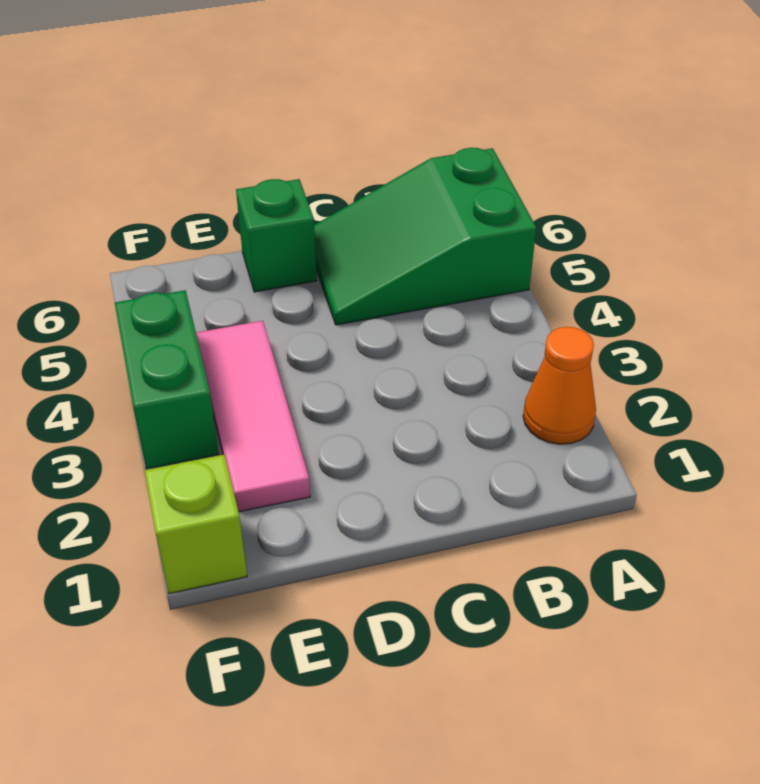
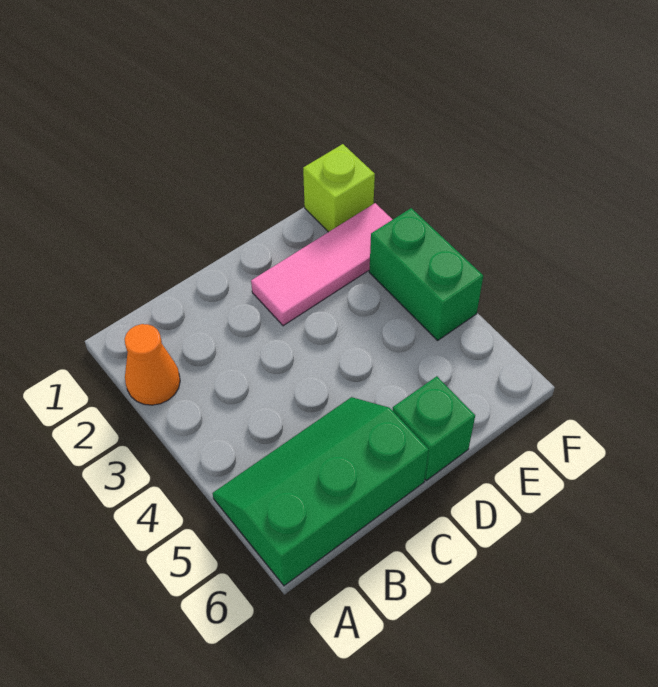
green 2x3 slope [314,148,536,325] -> green 2x3 slope turned to [212,397,429,586]
pink 1x3 tile [196,321,310,512] -> pink 1x3 tile turned to [251,203,393,326]

